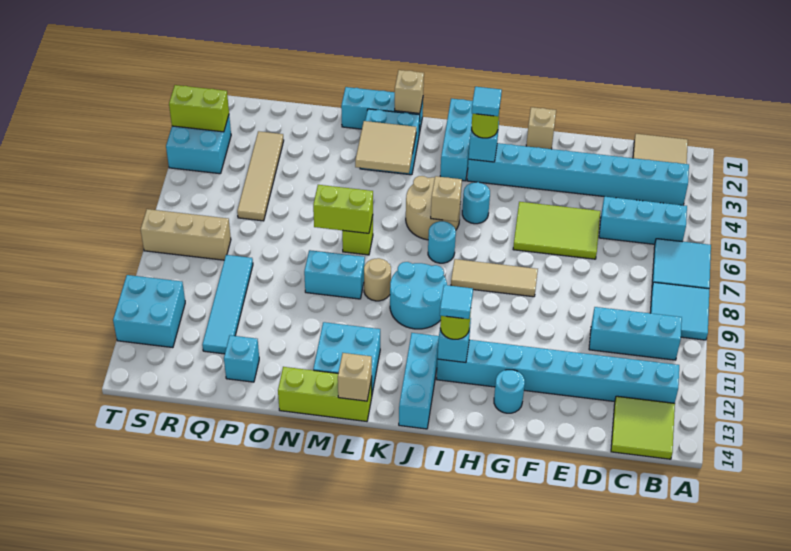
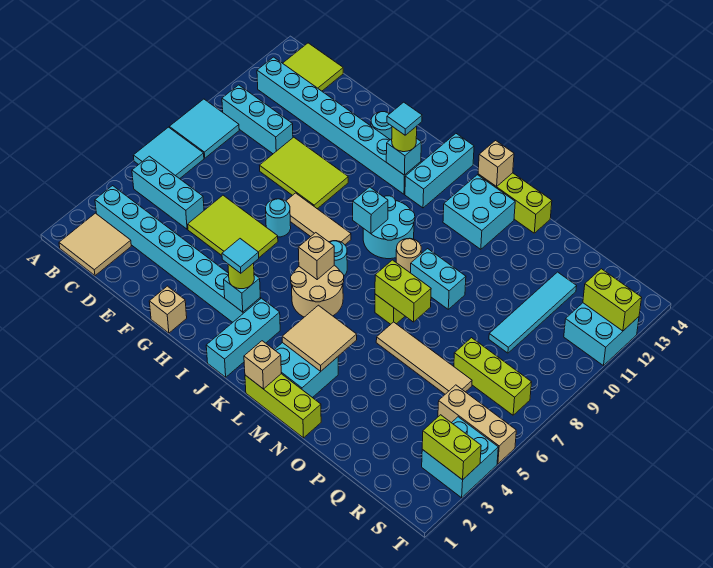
none -> lime 2x3 tile [259,137,348,209]
cyan 1x1 round brick [462,182,490,224] -> cyan 1x1 round brick moved to [266,199,291,237]
cyan 1x3 brick [341,87,423,134] -> lime 1x3 brick [245,374,321,438]
cyan 1x1 brick [224,335,259,382] -> cyan 1x1 brick moved to [353,187,388,234]
tan 1x4 tile [237,131,284,221] -> tan 1x4 tile turned to [376,322,472,394]
none -> lime 1x3 brick [454,338,532,415]
tan 1x3 brick [141,209,231,260] -> tan 1x3 brick moved to [438,385,516,464]
none -> lime 1x2 brick [583,269,642,331]

